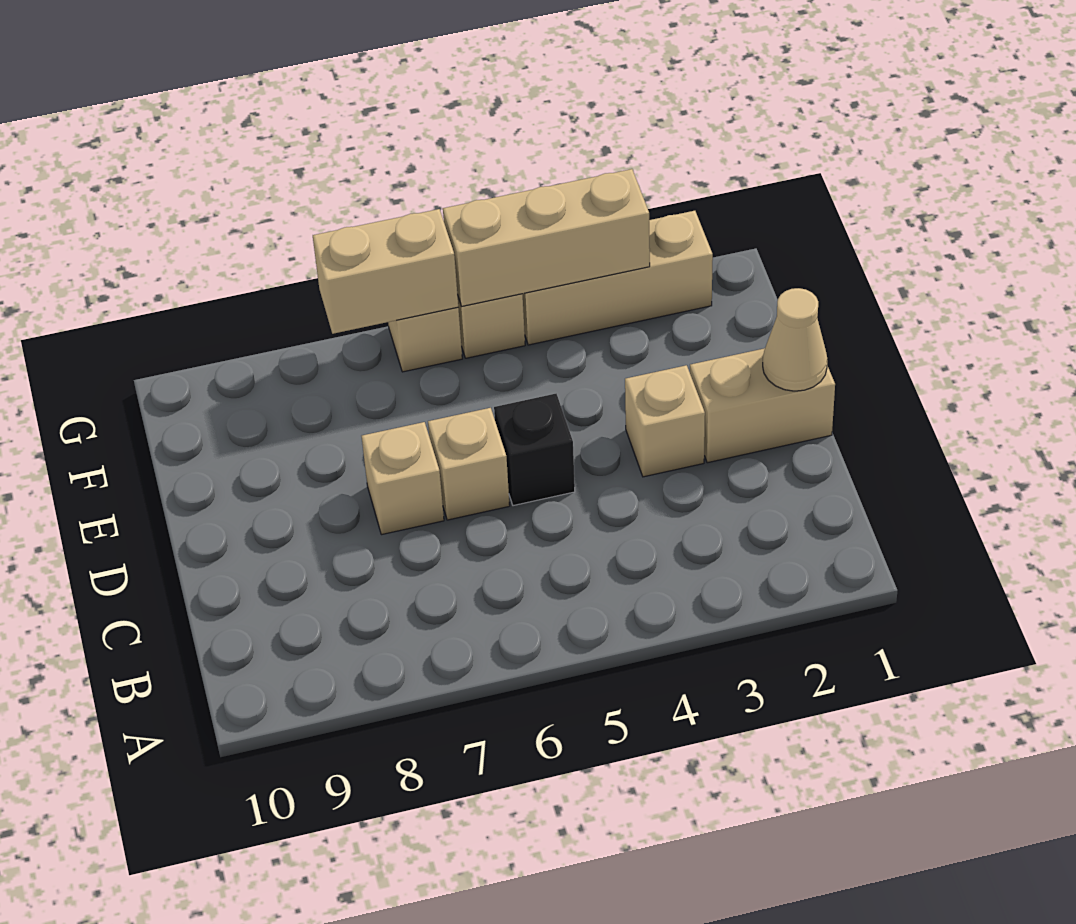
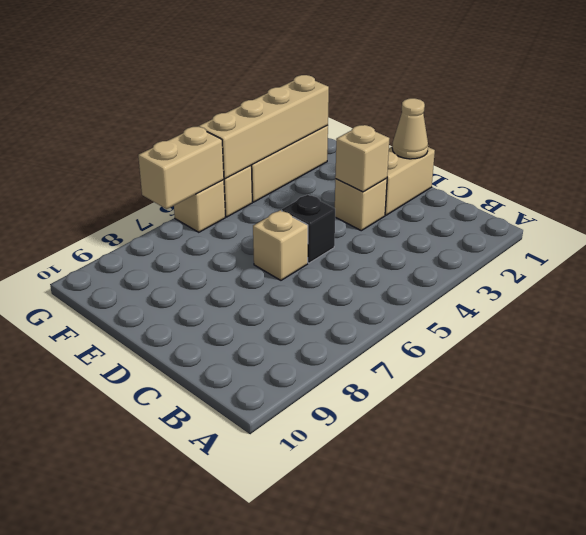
tan 1x1 brick [362,422,444,535] -> tan 1x1 brick moved to [335,125,389,192]
tan 1x3 brick [443,169,650,307] -> tan 1x4 brick [198,75,329,179]

